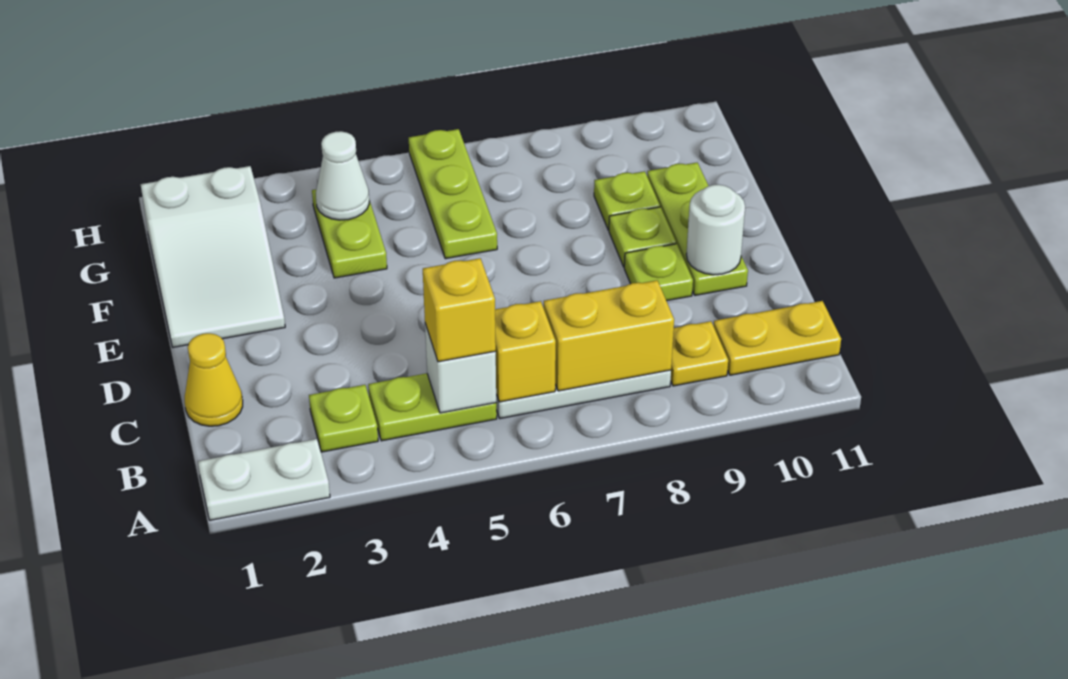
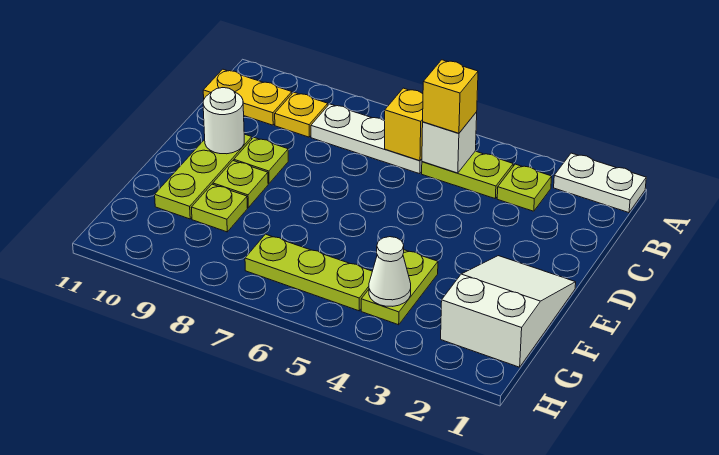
yellow 1x2 brick [544,280,674,391] -> none
yellow 1x1 cone [185,333,243,426] -> none
lime 1x3 plate [409,129,497,259] -> lime 1x3 plate turned to [245,234,372,311]

